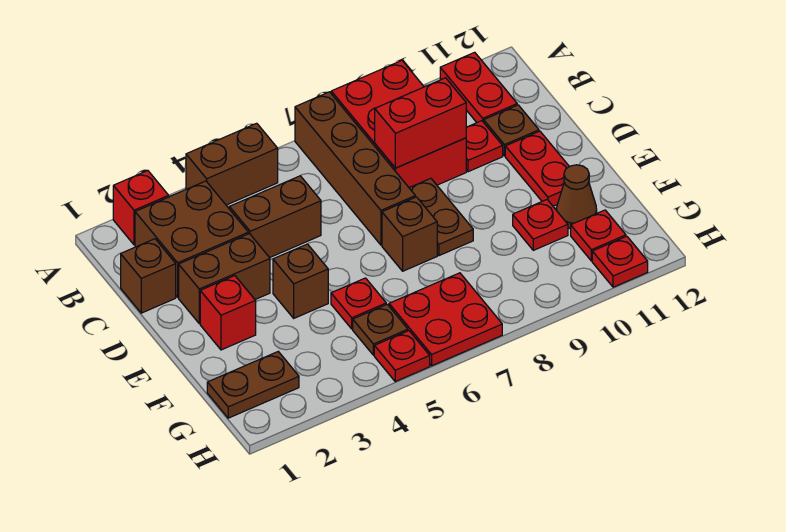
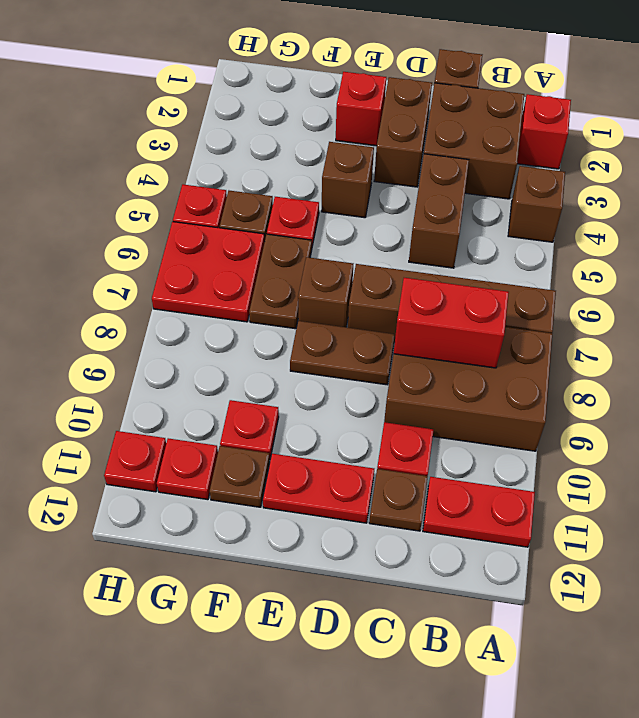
brown 1x2 brick [186,123,278,205] -> brown 1x1 brick [508,166,565,242]
red 2x3 brick [331,61,466,188] -> brown 2x3 brick [384,327,552,451]
red 1x2 brick [375,78,466,168] -> red 1x2 brick turned to [394,278,509,368]
brown 1x1 cone [556,165,597,229] -> brown 1x1 plate [210,446,270,507]
brown 1x2 plate [207,352,299,418] -> brown 1x2 plate moved to [249,234,312,329]

